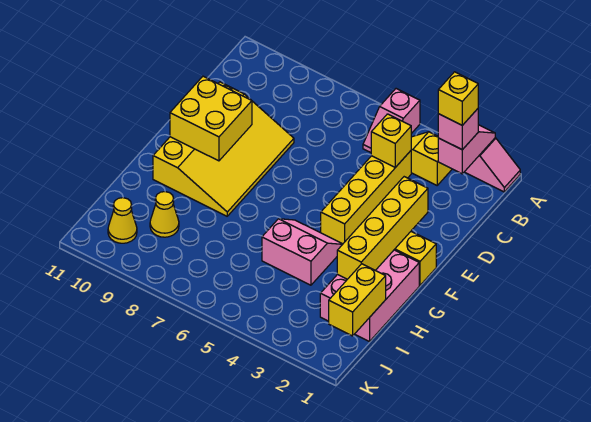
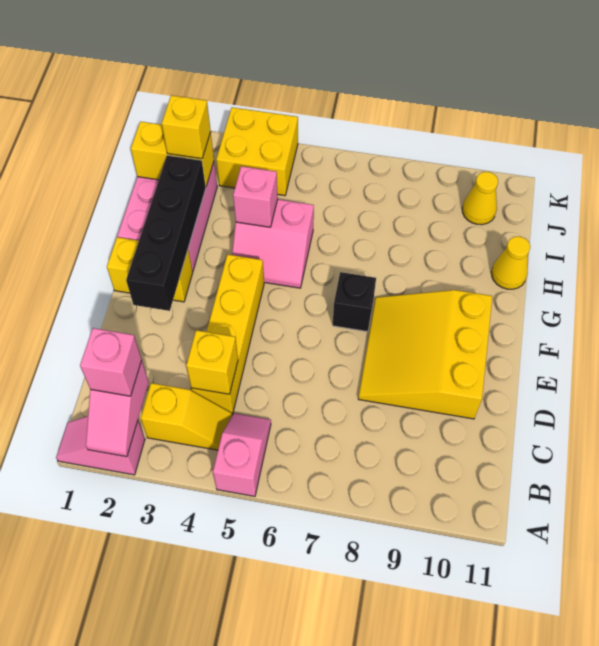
yellow 1x1 brick [438,72,478,125] -> yellow 1x1 brick moved to [162,95,211,159]
yellow 3x4 slope [153,82,294,216] -> yellow 3x3 slope [358,290,492,419]
yellow 1x4 brick [337,177,428,279] -> black 1x4 brick [126,155,206,311]
yellow 2x2 brick [170,76,252,161] -> yellow 2x2 brick moved to [216,107,298,196]
none -> black 1x1 brick [333,272,376,332]
none -> pink 1x1 brick [233,166,278,227]
yellow 1x2 brick [329,264,386,336] -> yellow 1x2 brick turned to [131,122,214,186]
yellow 1x1 cone [150,192,179,237] -> yellow 1x1 cone moved to [491,236,530,289]

